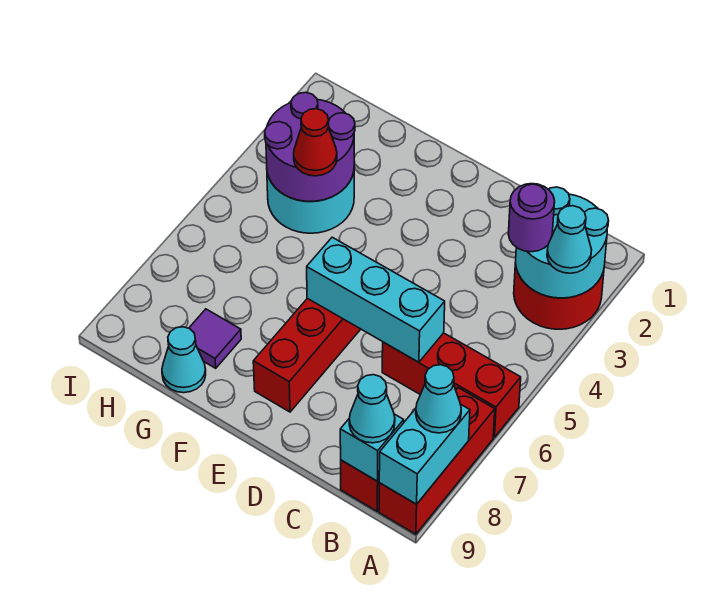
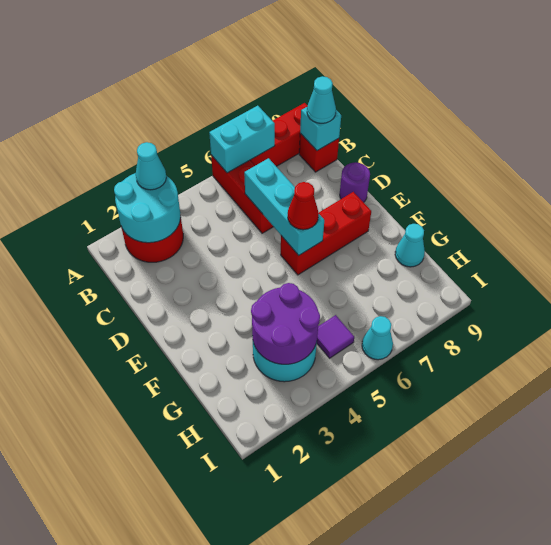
cyan 1x2 brick [379,405,470,504] -> cyan 1x2 brick moved to [209,106,275,173]
cyan 1x1 cone [416,365,461,433] -> cyan 1x1 cone moved to [362,316,393,360]
purple 1x1 round brick [508,184,555,252] -> purple 1x1 round brick moved to [340,162,370,202]
red 1x1 cone [294,109,337,176] -> red 1x1 cone moved to [288,182,319,230]
purple 1x1 tile [189,309,241,368] -> purple 1x1 tile moved to [317,315,354,358]

